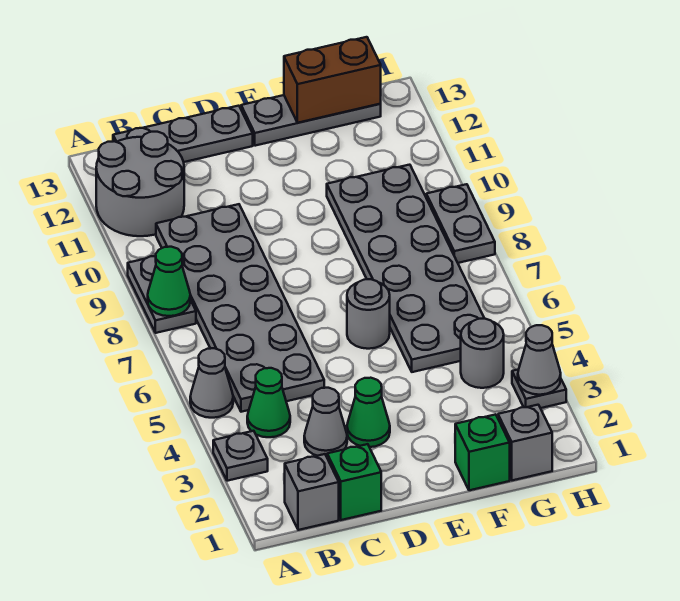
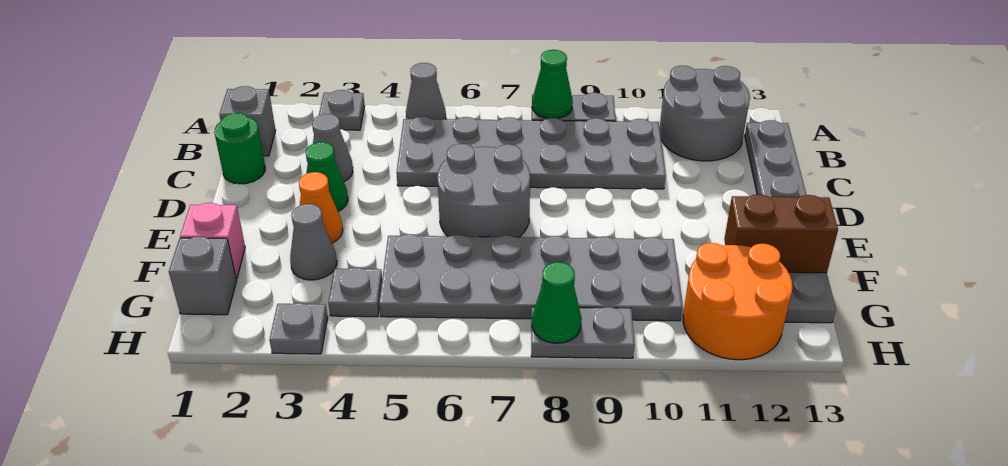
green 1x1 cone [247,368,290,437] -> green 1x1 cone moved to [532,262,582,343]
green 1x1 brick [327,444,381,520] -> green 1x1 round brick [214,113,265,184]
none -> orange 1x1 cone [299,172,343,243]
grey 1x1 round brick [347,279,390,349] -> grey 2x2 round brick [437,144,530,237]
green 1x1 brick [455,414,510,490] -> pink 1x1 brick [180,203,245,279]
brown 1x2 brick [284,37,381,123] -> brown 1x2 brick turned to [724,194,838,273]
grey 1x1 round brick [461,319,504,388] -> grey 1x1 plate [328,268,382,317]
none -> orange 2x2 round brick [683,243,792,360]
grey 1x1 cone [518,325,561,395] -> grey 1x1 cone moved to [290,204,337,280]

